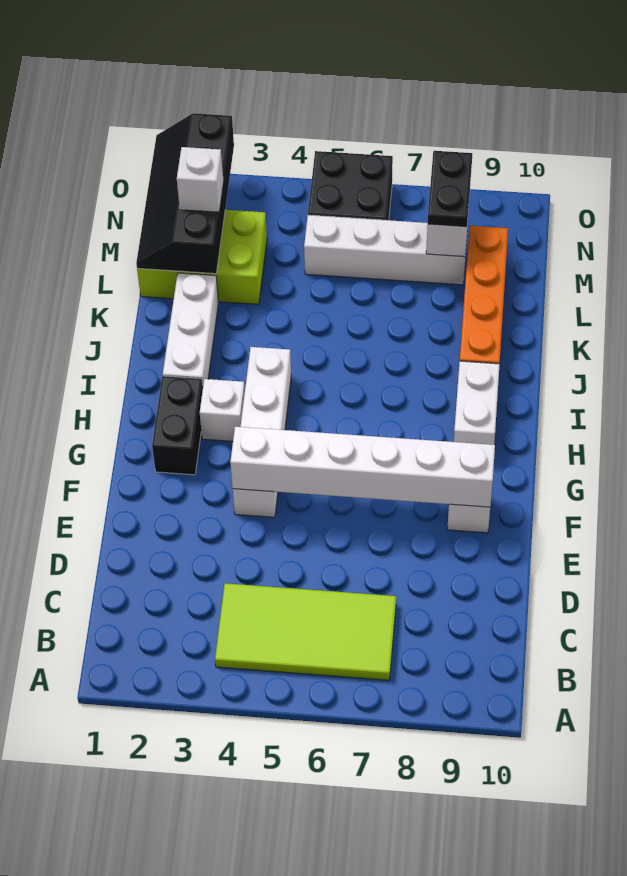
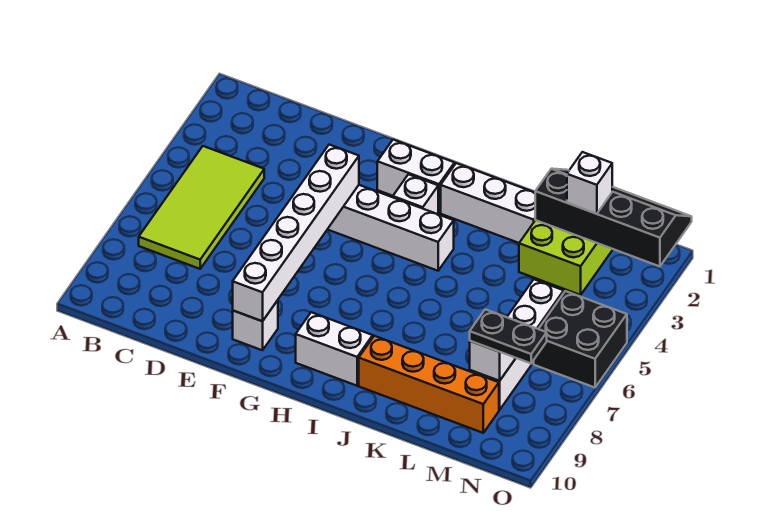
black 1x2 brick [152,376,203,475] -> white 1x2 brick [377,140,455,213]

